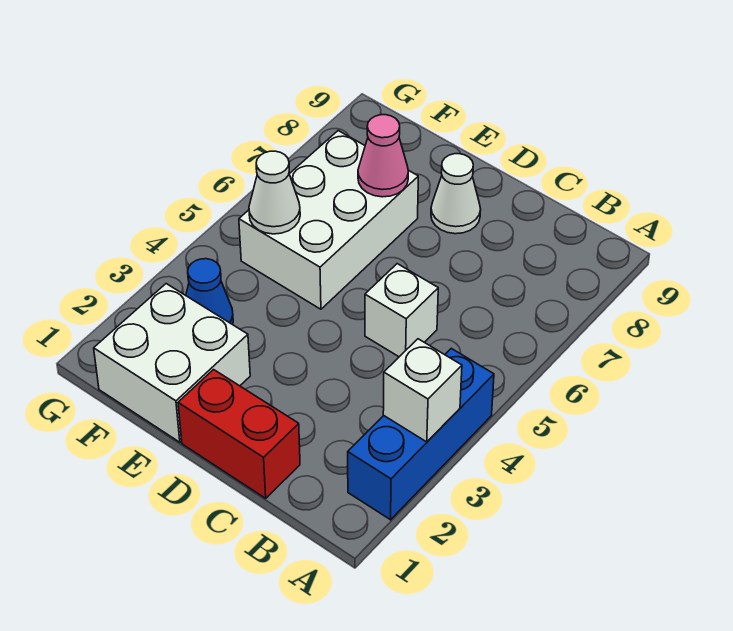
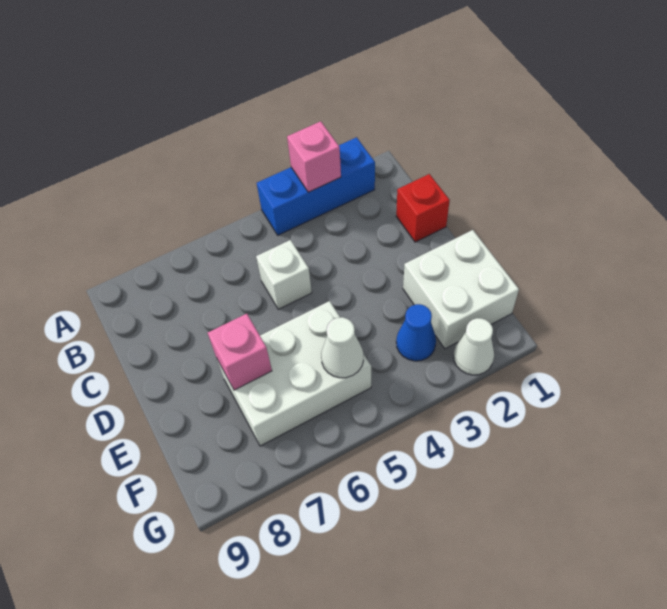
white 1x1 brick [383,339,462,442] -> pink 1x1 brick [287,121,341,192]
red 1x2 brick [178,370,300,498] -> red 1x1 brick [396,174,450,242]
white 1x1 cone [431,154,481,234] -> white 1x1 cone moved to [454,318,494,375]
pink 1x1 cone [358,115,408,197] -> pink 1x1 brick [208,314,272,390]

